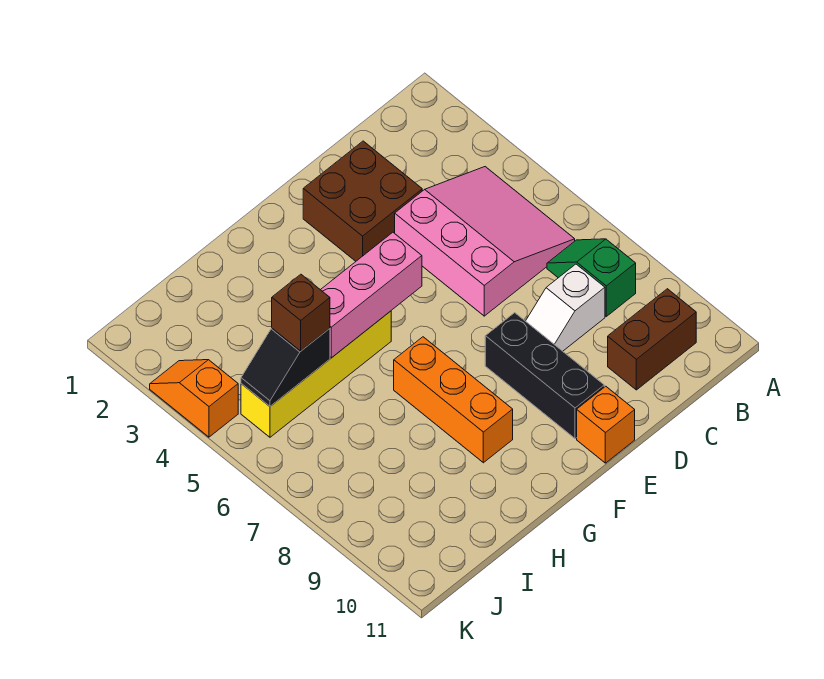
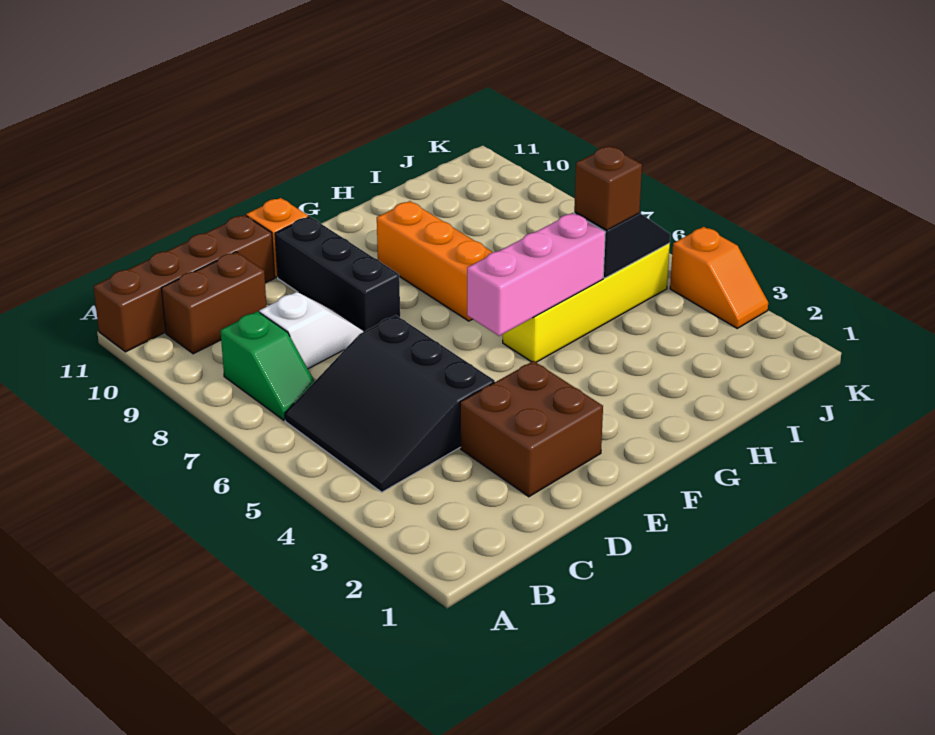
none -> brown 1x4 brick [94,215,275,352]
pink 3x3 slope [395,167,575,316] -> black 3x3 slope [285,315,495,492]

